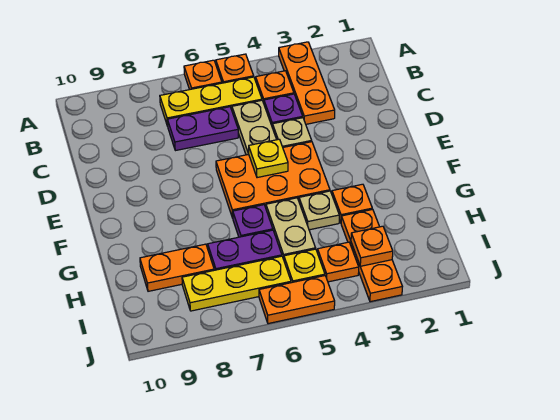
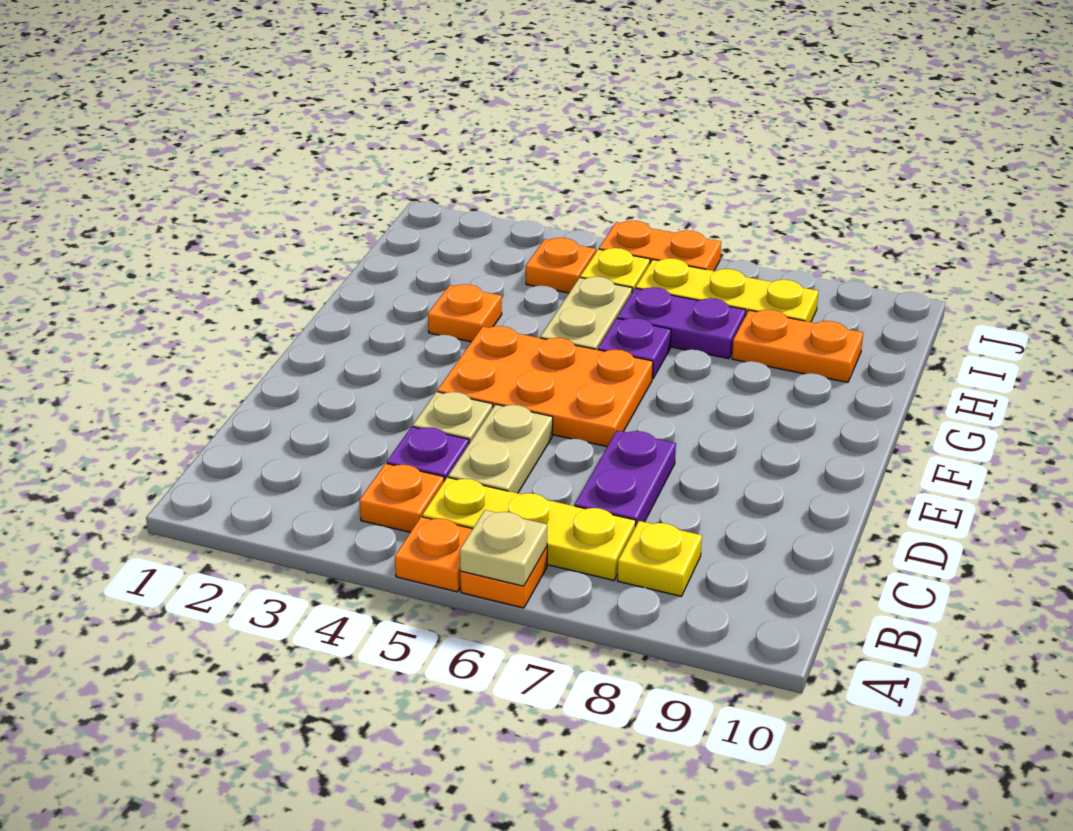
orange 1x3 plate [279,42,335,124] -> none
purple 1x2 plate [167,107,238,151] -> purple 1x2 plate turned to [575,430,676,527]
yellow 1x1 plate [248,139,288,178] -> yellow 1x1 plate moved to [618,521,702,596]
tan 1x1 plate [299,191,339,230] -> tan 1x1 plate moved to [460,510,547,586]
orange 1x3 plate [341,209,402,302] -> none
orange 1x1 plate [351,226,393,266] -> none

